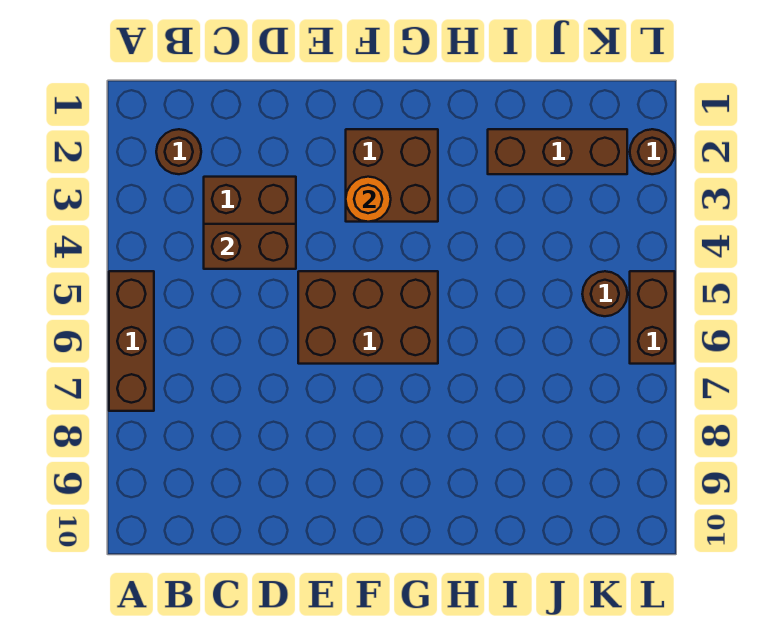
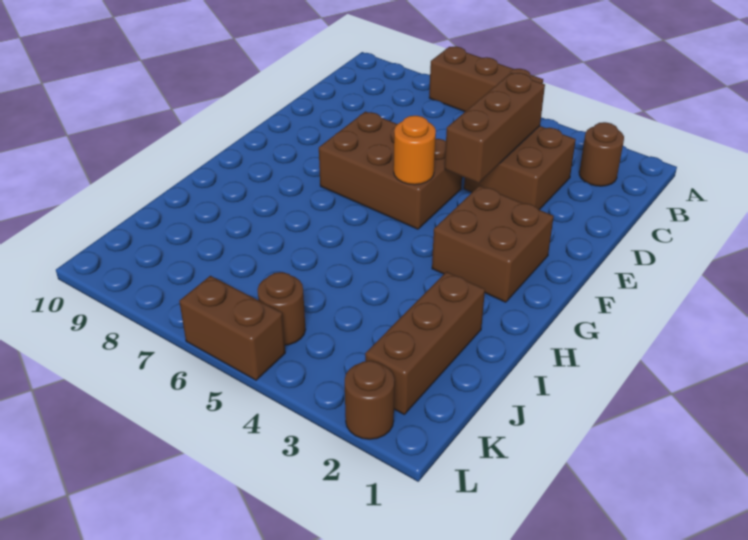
brown 1x2 brick [204,224,296,269] -> brown 1x3 brick [444,73,545,183]
brown 2x3 brick [298,271,438,364] -> brown 2x3 brick turned to [319,112,462,229]
orange 1x1 round brick [346,177,391,222] -> orange 1x1 round brick moved to [394,116,436,185]

